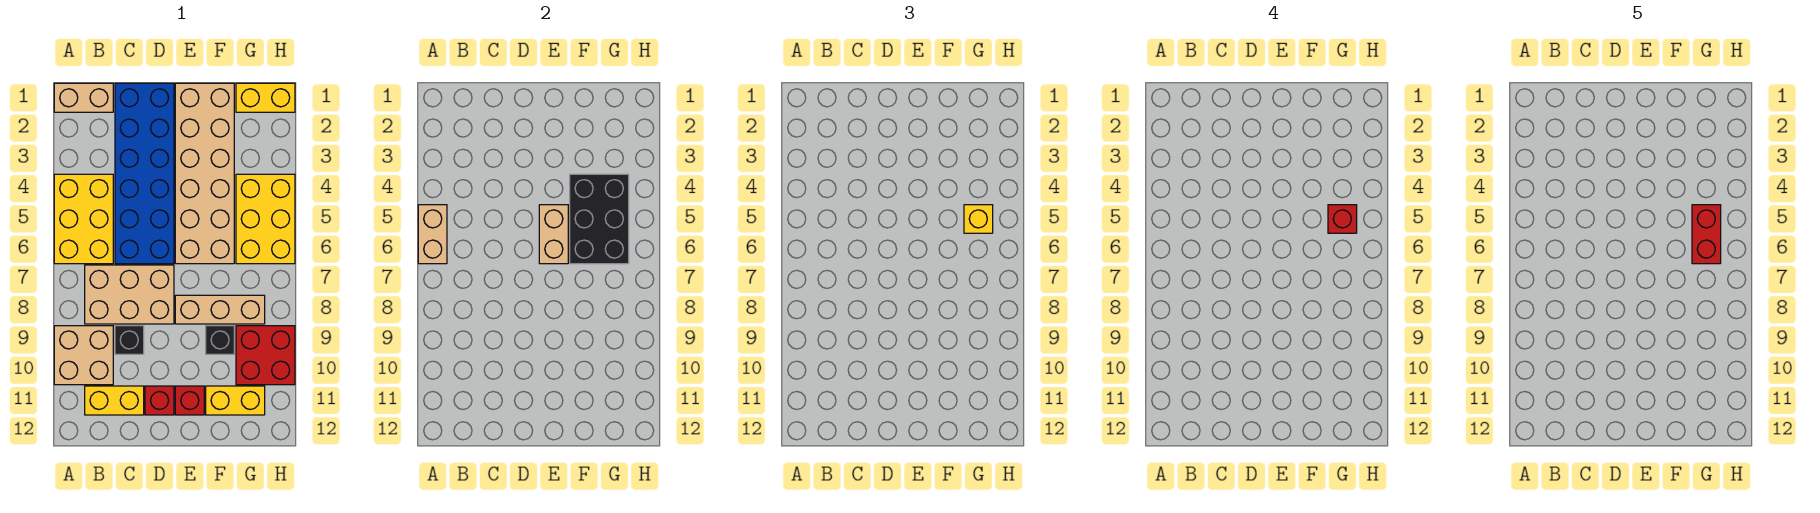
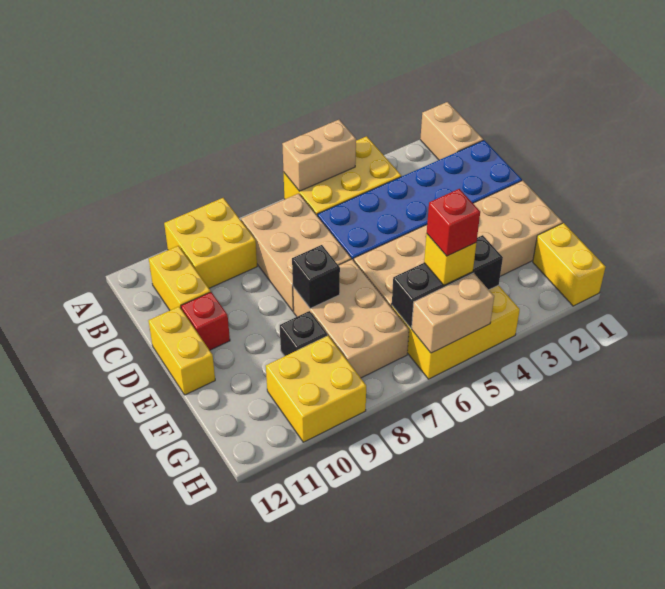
tan 2x2 brick [54,326,113,385] -> yellow 2x2 brick [164,198,257,288]
black 1x1 brick [115,326,144,354] -> black 1x1 brick moved to [292,245,340,309]
tan 1x2 brick [539,205,568,264] -> tan 1x2 brick moved to [412,273,494,353]
tan 1x3 brick [175,295,265,324] -> tan 2x3 brick [293,259,409,378]
red 1x1 brick [175,386,204,415] -> none
black 2x3 brick [570,174,629,264] -> black 1x3 brick [392,235,503,328]
yellow 1x2 brick [206,386,265,415] -> yellow 1x2 brick moved to [148,307,215,395]
red 1x2 brick [1692,205,1721,264] -> none
red 2x2 brick [236,326,295,385] -> yellow 2x2 brick [266,336,366,442]

